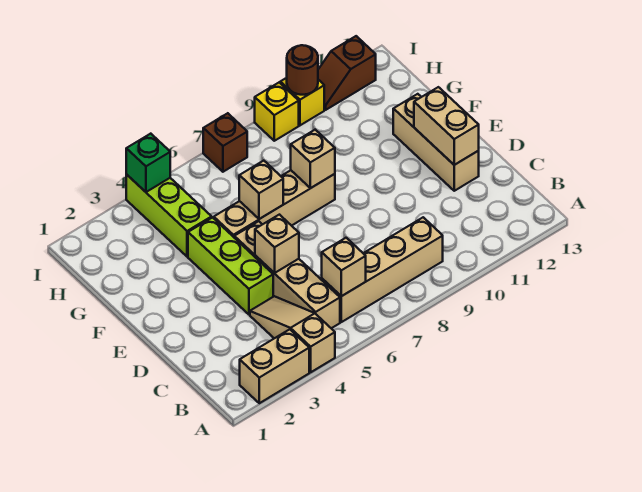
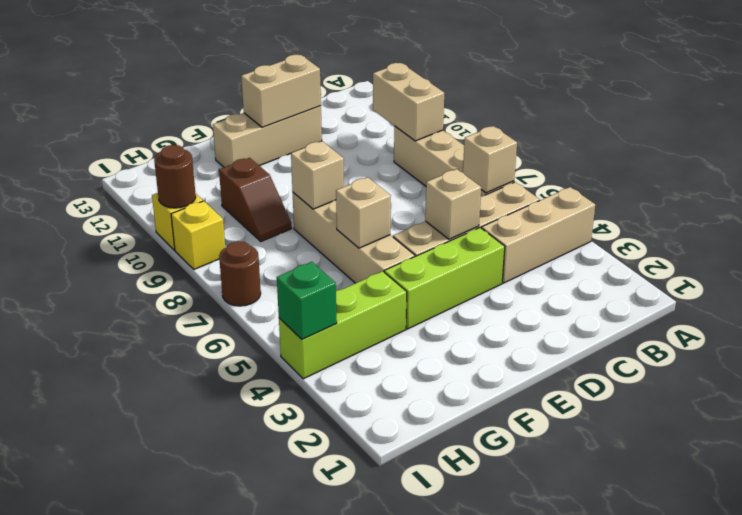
tan 1x2 brick [240,329,309,403] -> tan 1x2 brick moved to [373,63,444,141]
tan 1x3 slope [250,296,335,372] -> tan 1x3 brick [482,187,595,283]
brown 1x1 brick [203,113,247,172] -> brown 1x1 round brick [219,241,261,306]
brown 1x2 slope [318,36,376,110] -> brown 1x2 slope moved to [219,158,291,241]

